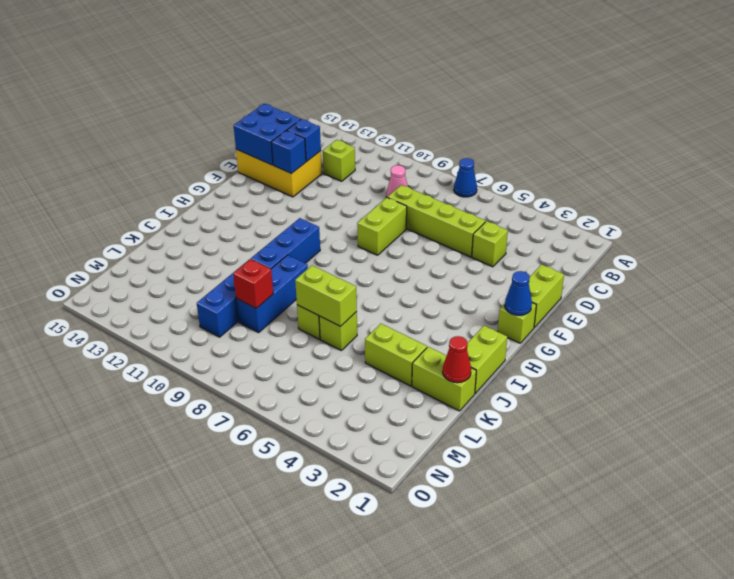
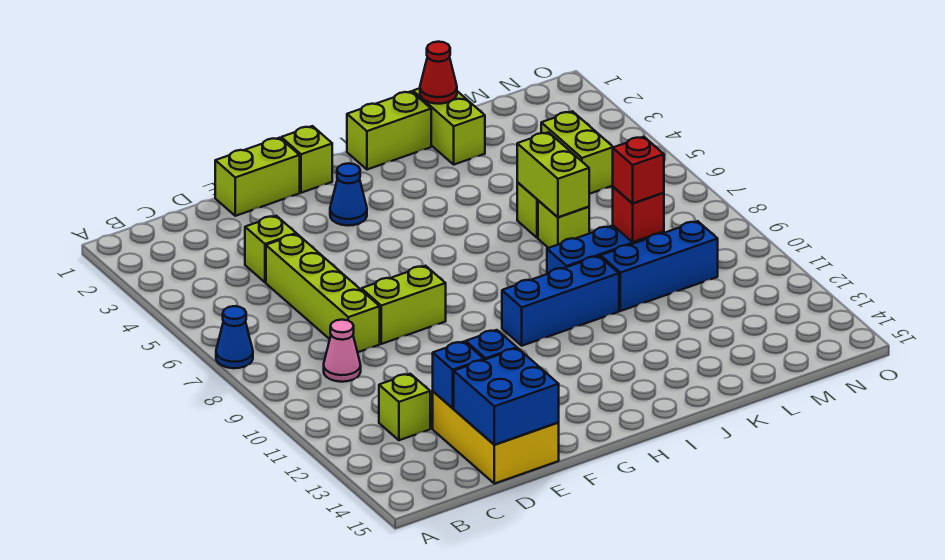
blue 1x1 cone [505,271,532,315] -> blue 1x1 cone moved to [330,163,367,226]
lime 1x2 brick [365,324,427,386] -> lime 1x2 brick moved to [541,111,613,194]
none -> red 1x1 brick [613,137,664,204]

